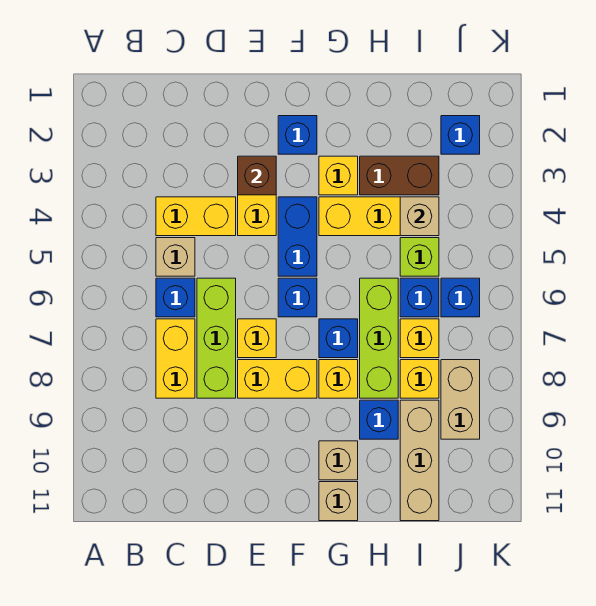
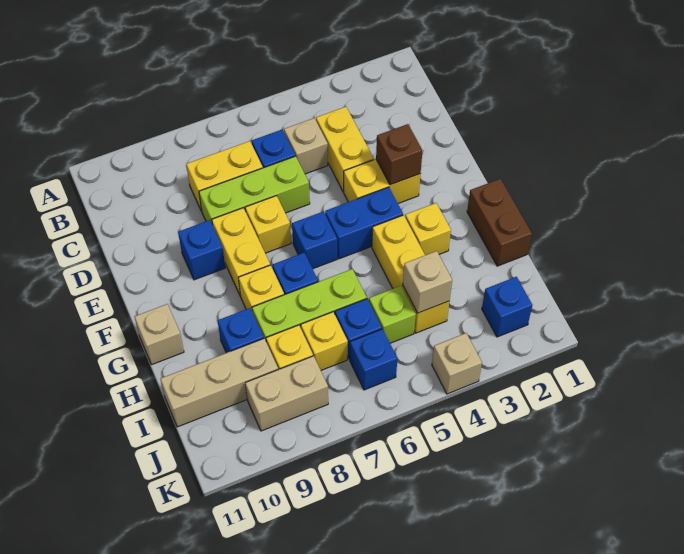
blue 1x1 brick [278,116,317,154] -> blue 1x1 brick moved to [178,220,225,280]
tan 1x1 brick [319,441,358,480] -> tan 1x1 brick moved to [432,333,482,394]
brown 1x2 brick [360,156,439,195] -> brown 1x2 brick moved to [467,179,532,266]

